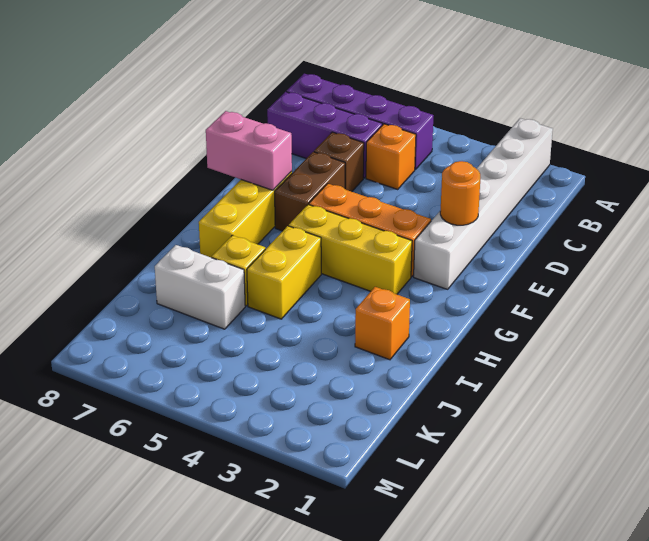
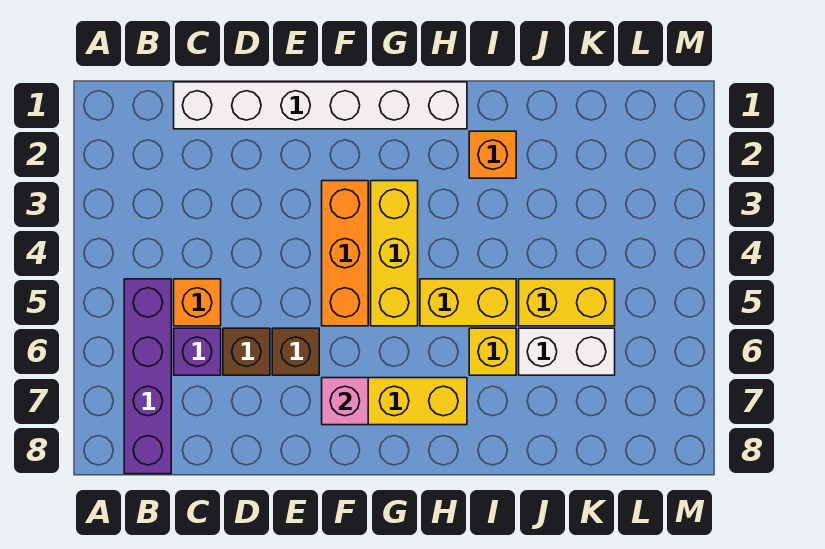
white 1x6 brick [414,118,553,289] -> white 1x6 brick moved to [174,82,467,129]
purple 1x3 brick [267,92,382,178] -> purple 1x1 brick [174,328,221,375]
orange 1x1 round brick [440,161,480,225] -> none
brown 1x2 brick [275,152,345,231] -> brown 1x1 brick [272,328,319,375]
pink 1x2 brick [206,111,292,190] -> pink 1x1 brick [322,378,368,425]
none -> yellow 1x2 brick [519,279,615,326]
white 1x2 brick [155,245,245,329] -> white 1x2 brick turned to [519,328,615,375]

